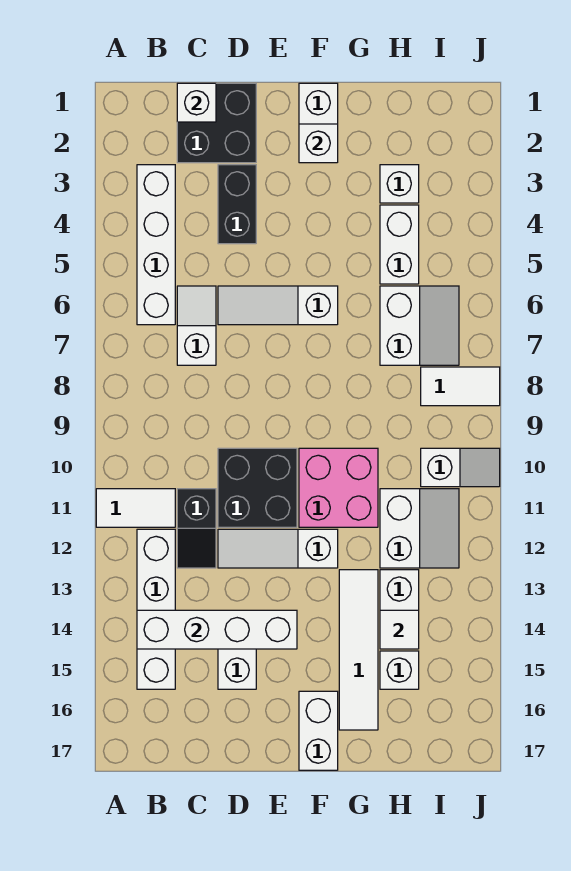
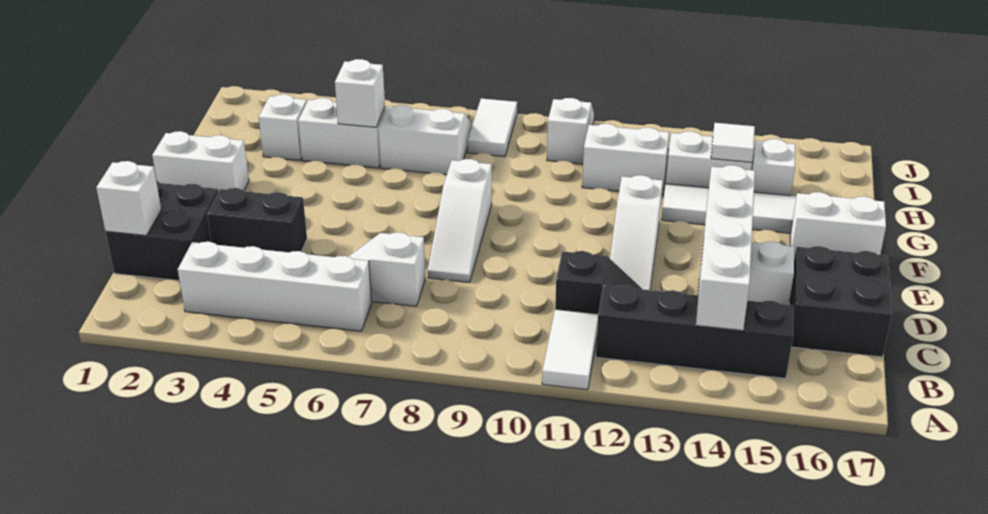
white 1x4 brick [137,529,175,689] -> black 1x4 brick [596,285,794,379]
white 1x3 slope [218,286,338,325] -> white 1x3 slope moved to [428,159,492,282]
black 2x2 brick [218,448,297,527] -> black 2x2 brick moved to [789,246,892,357]
white 1x1 brick [299,124,338,163] -> white 1x1 brick moved to [335,59,385,127]
pink 2x2 brick [299,448,378,527] -> none

